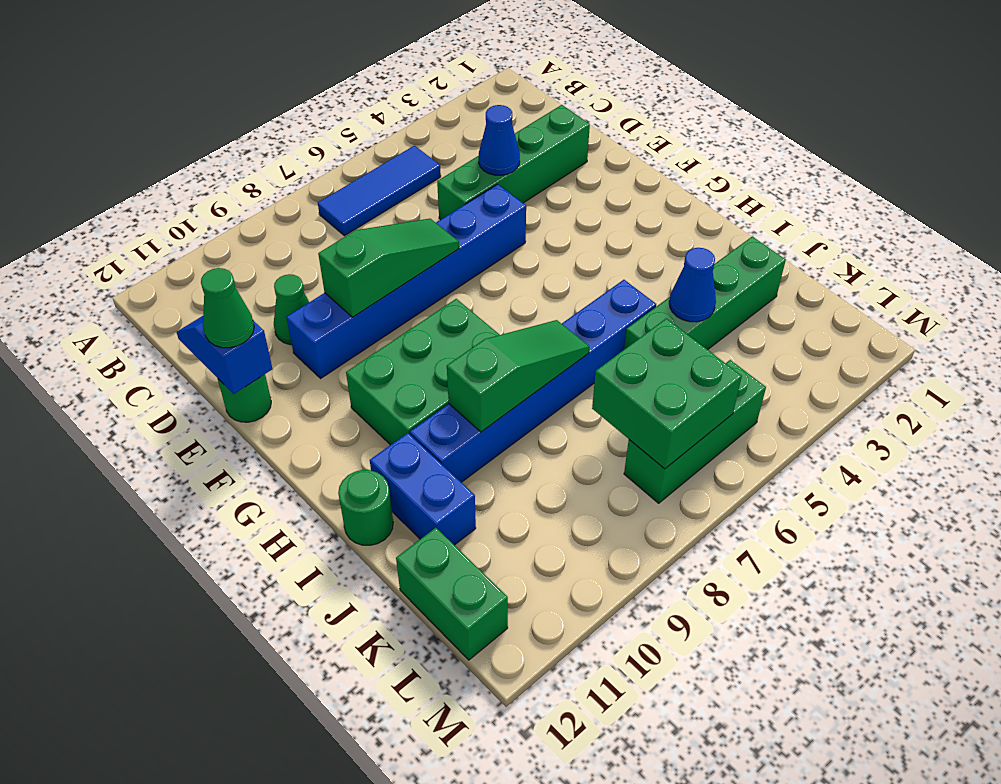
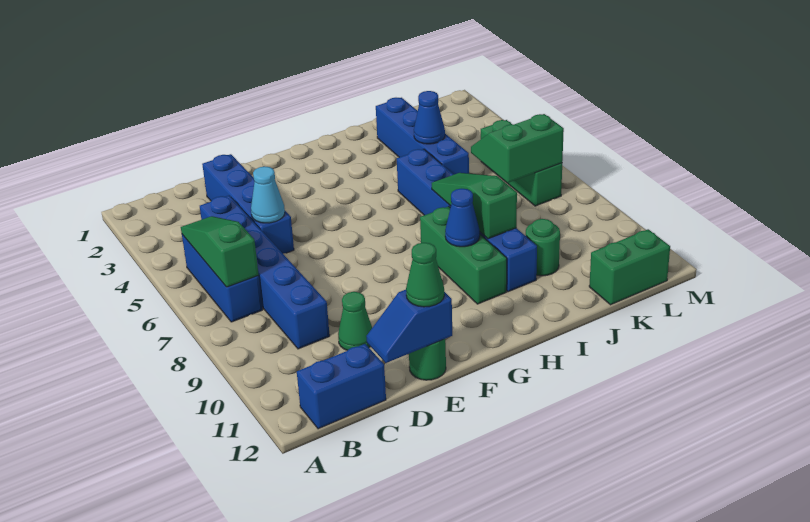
blue 1x3 tile [318,146,441,236] -> blue 1x3 brick [182,235,263,322]
green 1x4 brick [437,105,590,220] -> blue 1x4 brick [202,154,294,254]
blue 1x1 cone [479,105,520,175] -> blue 1x1 cone moved to [445,189,480,247]
none -> cyan 1x1 cone [251,166,285,223]
blue 1x6 brick [286,184,526,378] -> blue 1x6 brick moved to [200,195,330,349]
green 1x3 slope [318,219,459,317] -> green 1x3 slope moved to [181,216,259,287]
green 2x3 brick [346,299,500,445] -> green 1x3 brick [420,206,507,304]
blue 1x2 brick [370,433,476,545] -> blue 1x2 brick moved to [297,344,386,429]
green 1x1 round brick [338,470,393,545] -> green 1x1 round brick moved to [526,219,560,276]
green 1x4 brick [624,237,786,350] -> blue 1x4 brick [376,98,469,174]
green 2x2 brick [592,319,742,469] -> green 2x2 slope [471,114,564,183]

